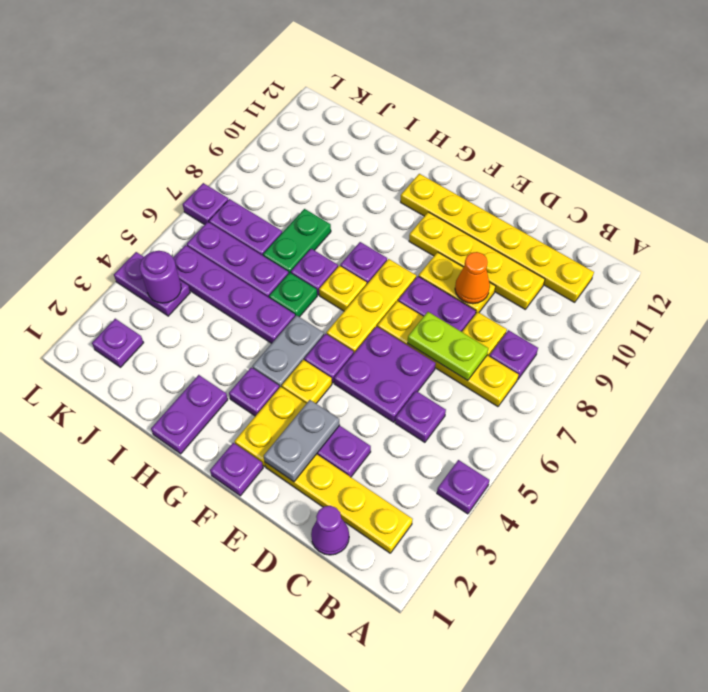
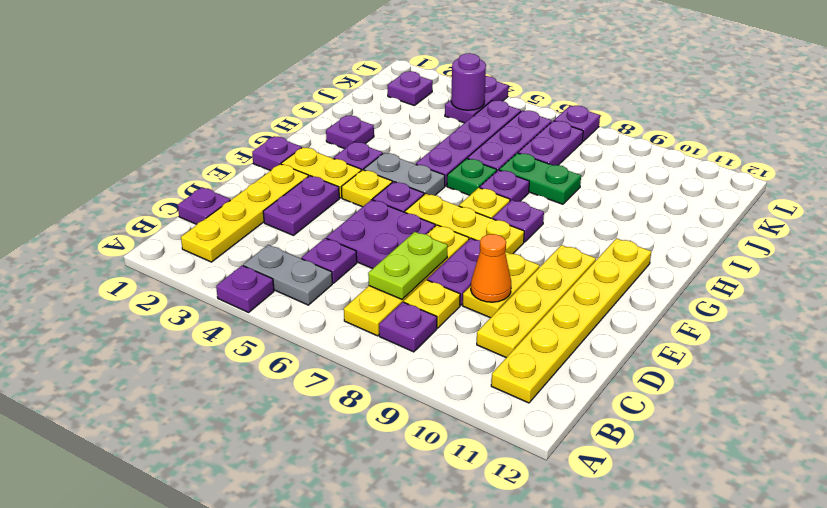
purple 1x1 cone [311,506,349,555] -> purple 1x1 plate [178,187,230,224]
grey 1x2 plate [264,400,340,482] -> grey 1x2 plate moved to [243,245,332,305]
purple 1x2 plate [151,375,228,454] -> purple 1x1 plate [326,115,374,149]

